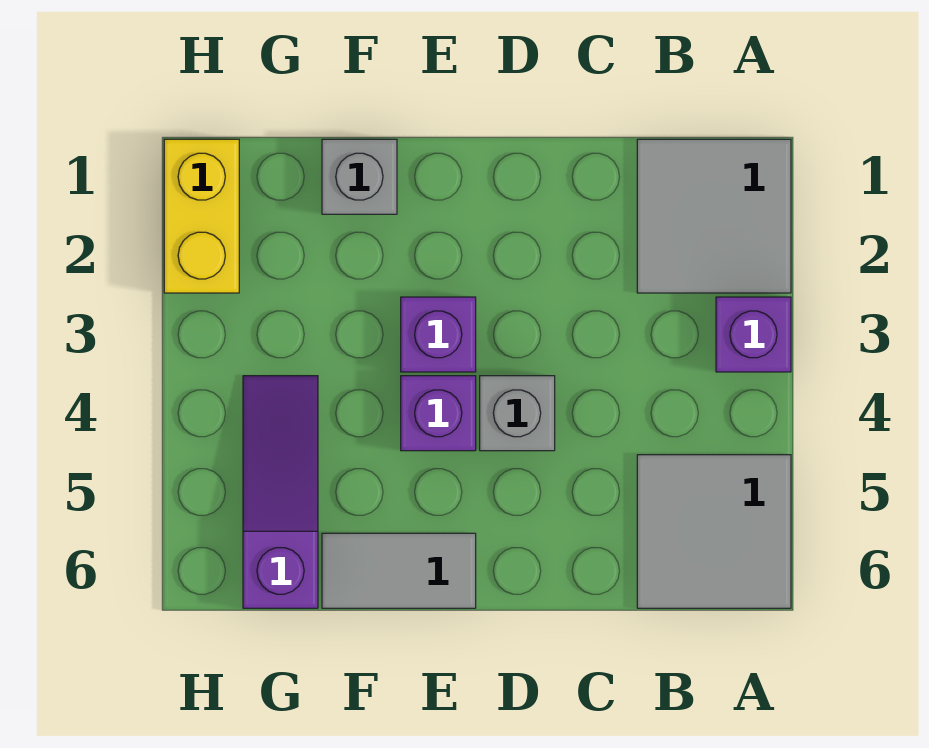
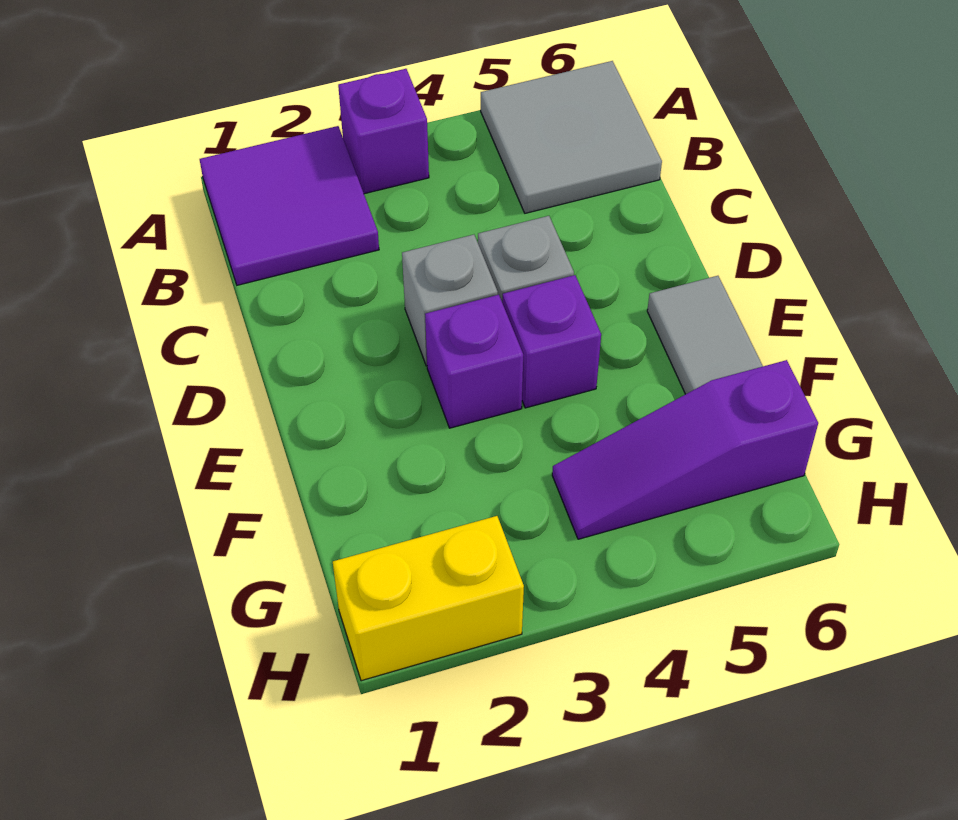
grey 2x2 tile [637,139,791,293] -> purple 2x2 tile [200,126,379,285]
grey 1x1 brick [322,139,397,214] -> grey 1x1 brick moved to [402,235,498,366]

